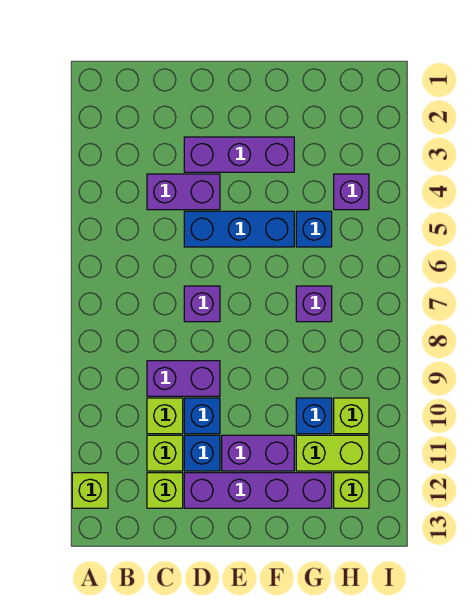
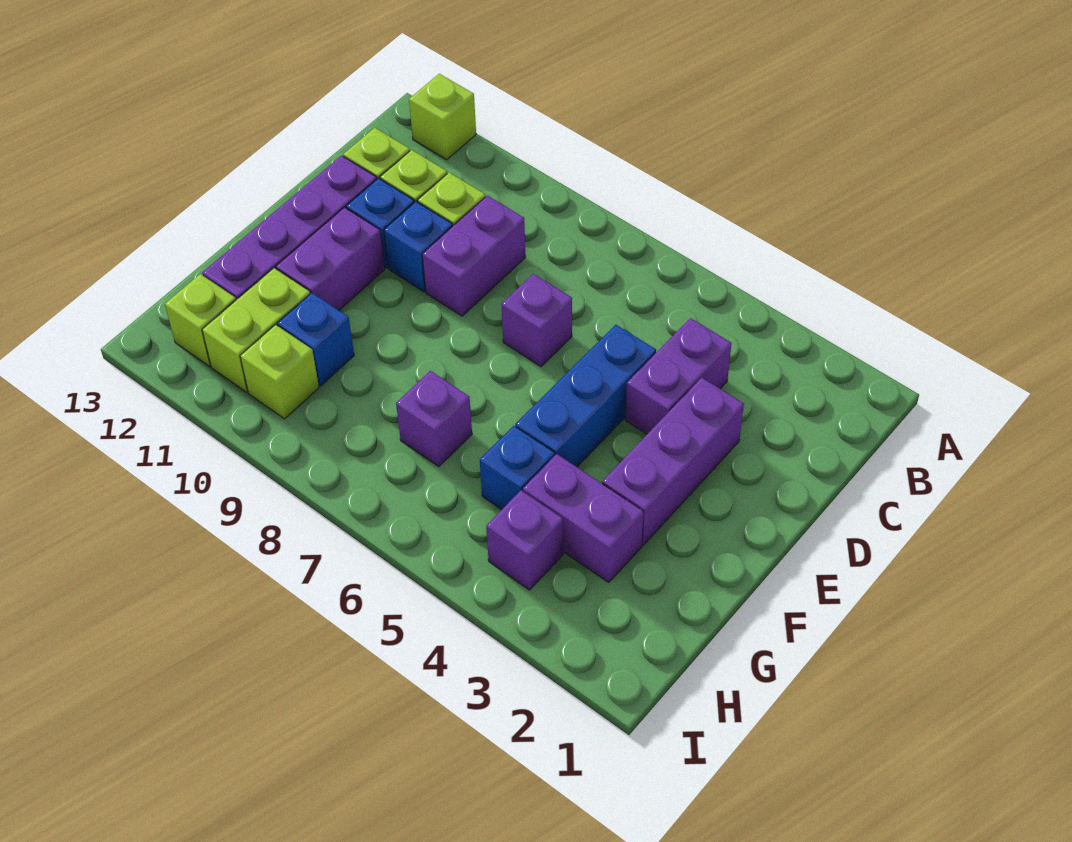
none -> purple 1x2 brick [523,454,644,583]

